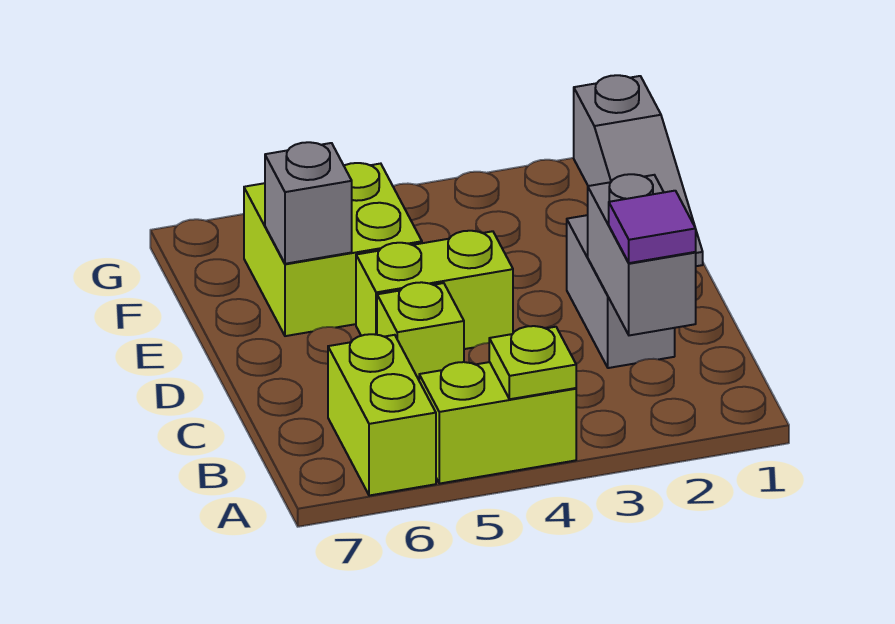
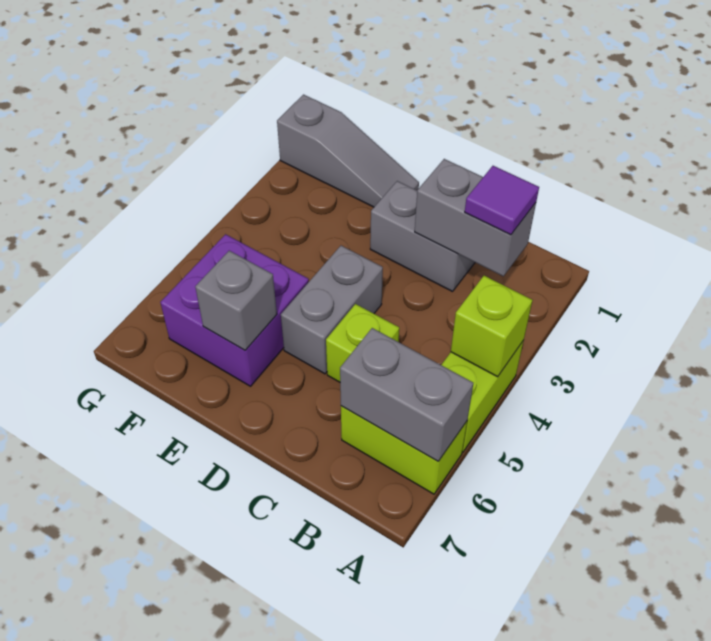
lime 1x1 plate [489,326,576,399] -> lime 1x1 brick [451,276,532,377]
none -> grey 1x2 brick [340,328,473,461]
lime 1x2 brick [356,231,513,349] -> grey 1x2 brick [281,246,383,374]
lime 2x2 brick [244,163,422,336] -> purple 2x2 brick [160,234,309,386]

